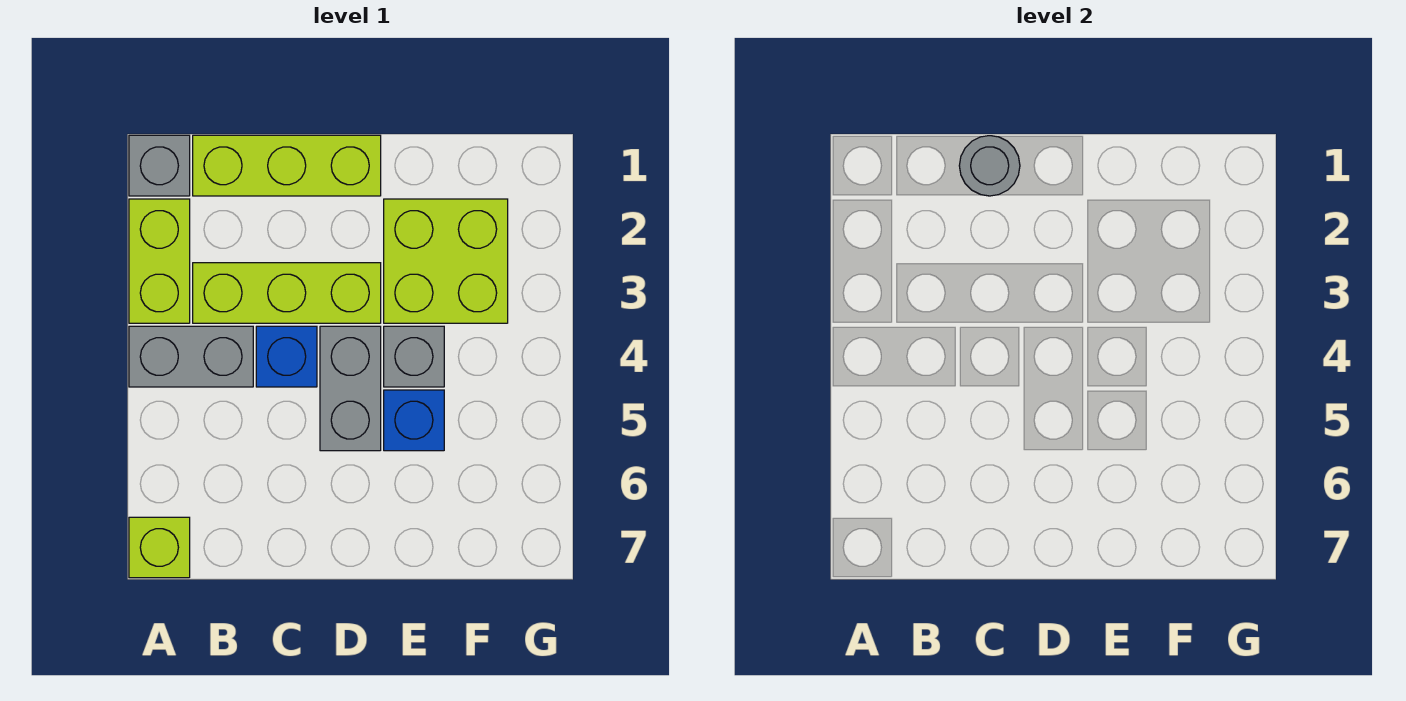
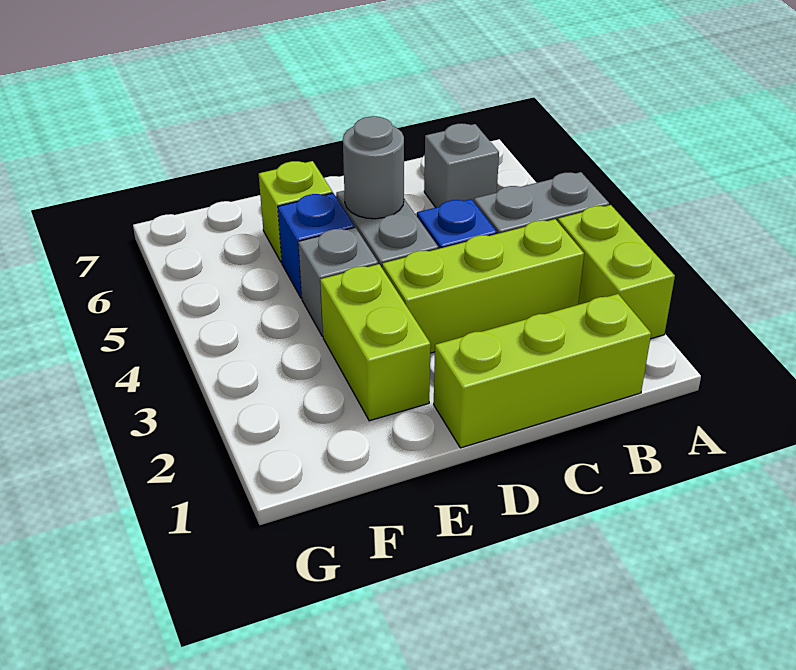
grey 1x1 brick [129,135,190,196] -> grey 1x1 brick moved to [424,124,499,207]
lime 1x1 brick [129,517,190,578] -> lime 1x1 brick moved to [259,161,333,263]
grey 1x1 round brick [959,136,1020,196] -> grey 1x1 round brick moved to [343,116,404,219]
lime 2x2 brick [384,199,508,323] -> lime 1x2 brick [320,264,431,421]

